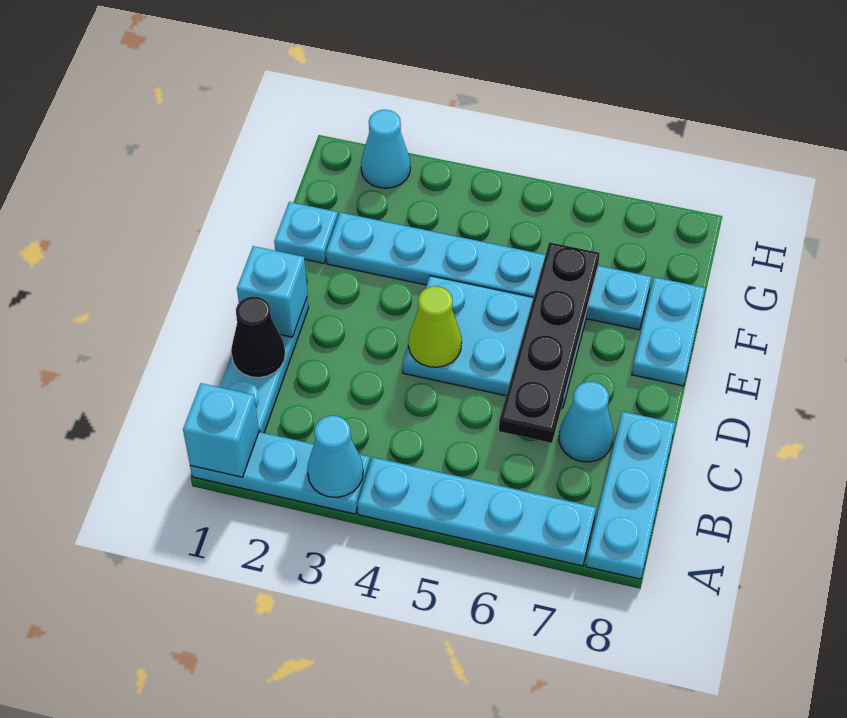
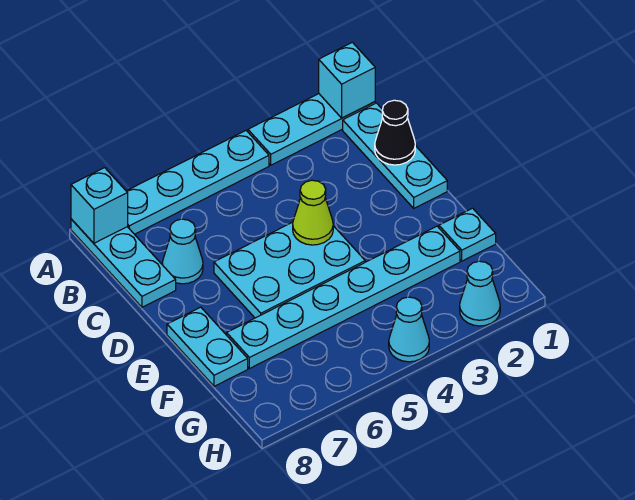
cyan 1x1 cone [307,416,363,497] -> cyan 1x1 cone moved to [389,297,429,362]
black 1x4 plate [499,242,600,443] -> none
cyan 1x1 brick [237,246,307,337] -> cyan 1x1 brick moved to [71,168,128,243]

